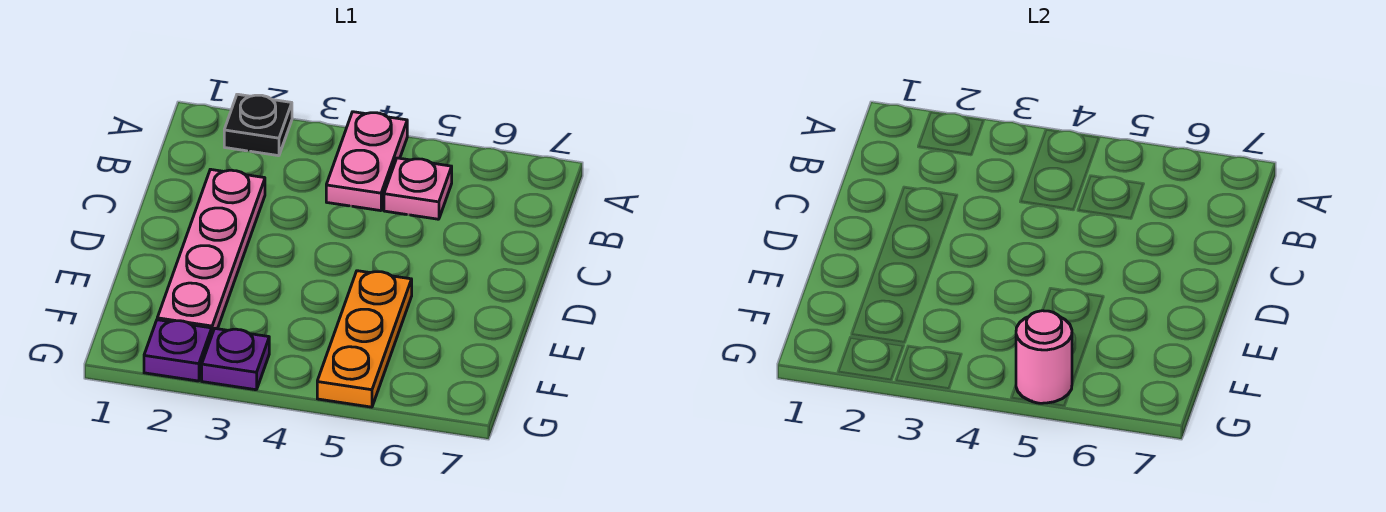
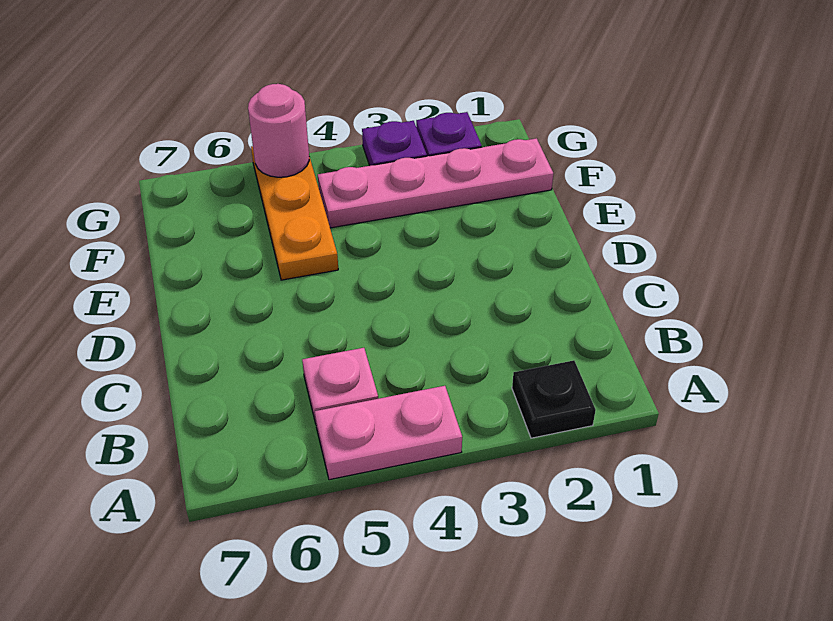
pink 1x2 plate [326,112,407,211] -> pink 1x2 plate turned to [315,386,462,480]
pink 1x4 plate [157,169,265,333] -> pink 1x4 plate turned to [318,138,553,228]

